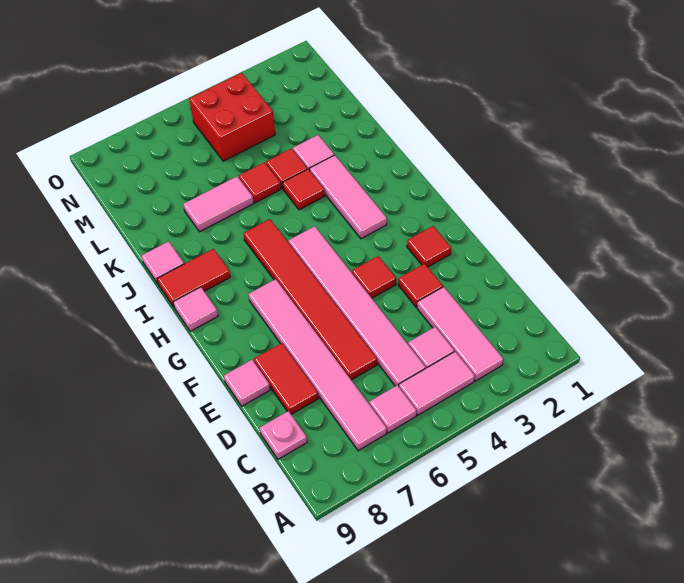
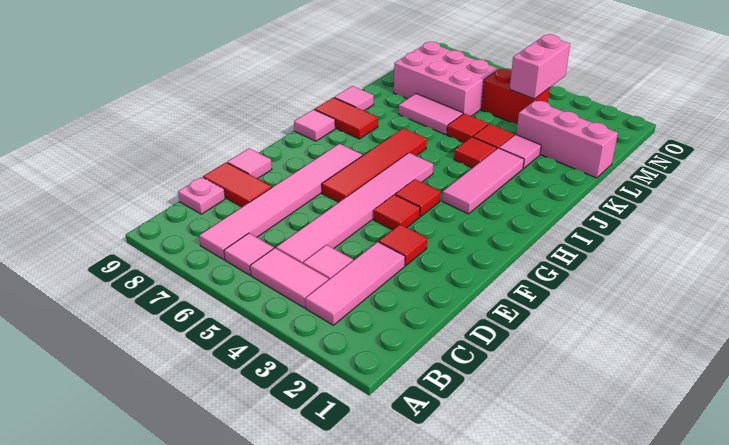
red 1x6 tile [243,219,377,380] -> red 1x4 tile [322,128,427,202]
red 1x2 tile [254,343,318,414] -> red 1x2 tile turned to [203,162,272,207]
red 1x1 tile [407,226,451,267] -> red 1x1 tile moved to [395,179,441,217]
none -> pink 1x3 brick [516,101,618,178]
none -> pink 2x3 brick [394,42,499,116]
red 2x2 brick [189,73,275,161] -> red 1x2 brick [481,69,550,124]
none -> pink 1x2 brick [510,34,570,99]

